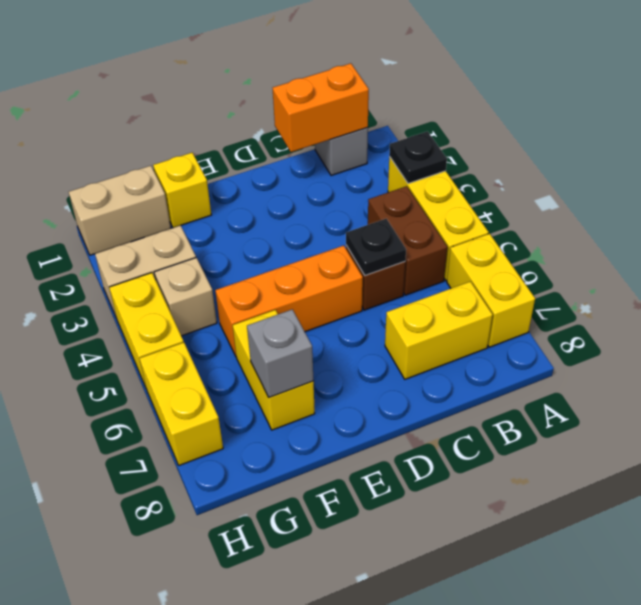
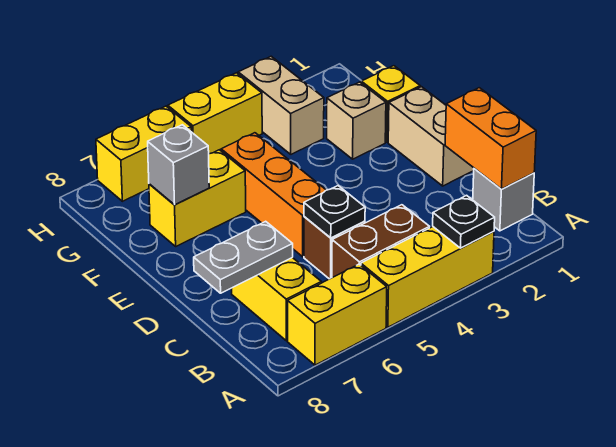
none -> grey 1x2 plate [194,221,293,293]
tan 1x2 brick [69,166,171,255] -> tan 1x2 brick moved to [388,87,474,186]
tan 1x1 brick [154,258,217,336] -> tan 1x1 brick moved to [327,82,386,159]

